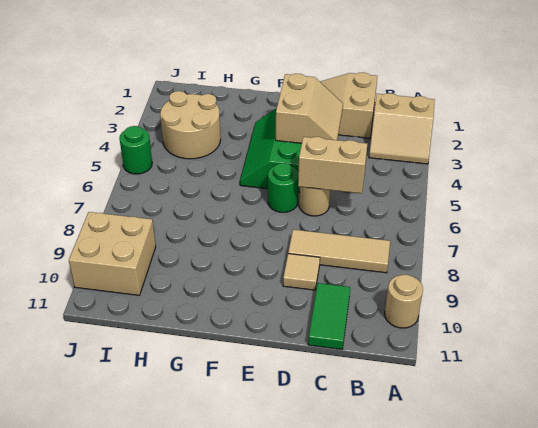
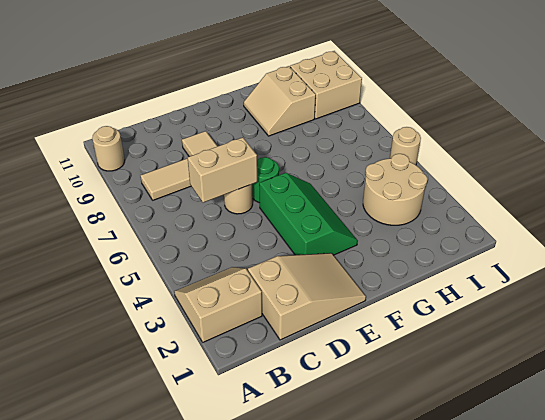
green 1x2 tile [308,283,350,349] -> none
tan 2x2 slope [276,74,343,143] -> tan 2x2 slope moved to [244,66,316,136]
green 1x1 round brick [119,126,152,174] -> tan 1x1 round brick [390,127,421,165]

